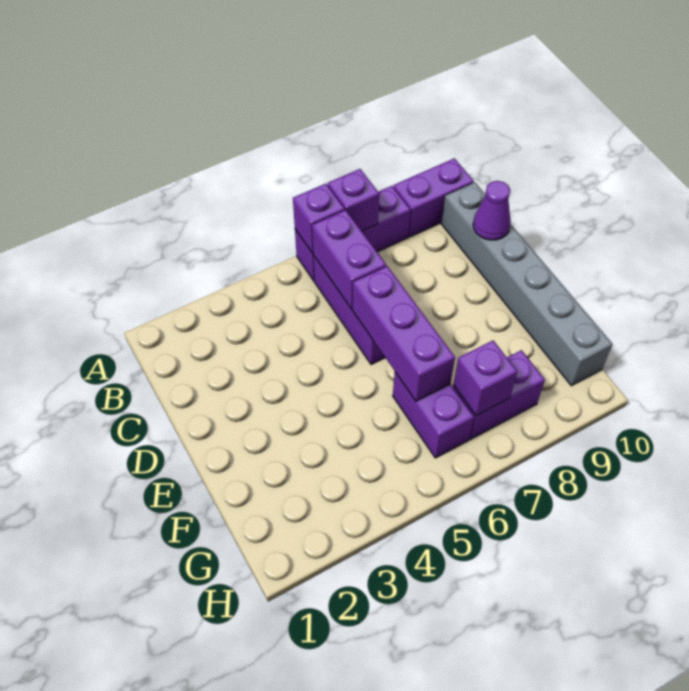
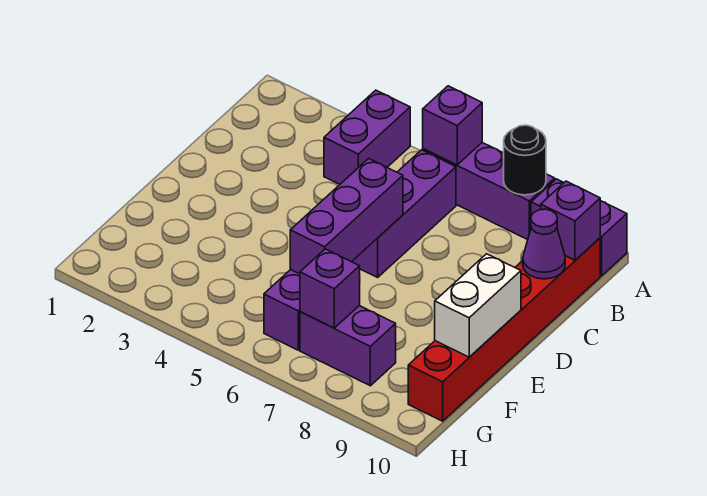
purple 1x1 brick [328,169,379,231] -> purple 1x1 brick moved to [541,181,600,260]
none -> black 1x1 round brick [504,125,546,195]
purple 1x2 brick [312,210,386,309] -> purple 1x2 brick moved to [324,90,410,184]
grey 1x6 brick [442,182,612,386] -> red 1x6 brick [408,238,600,421]
none -> white 1x2 brick [435,254,521,357]

